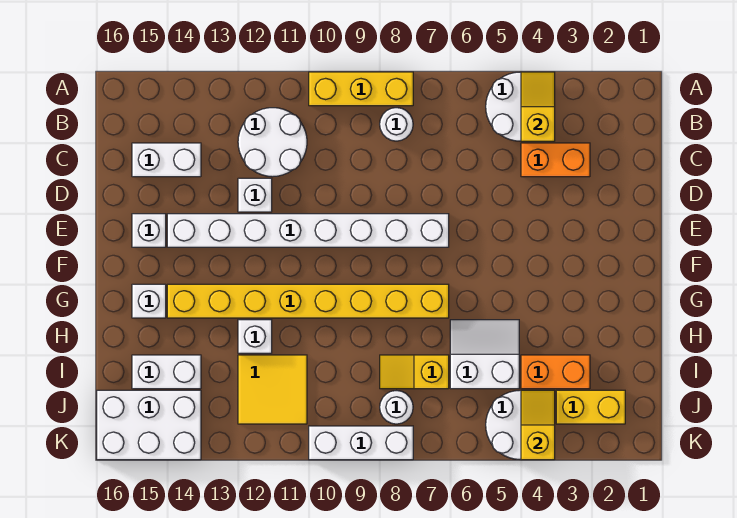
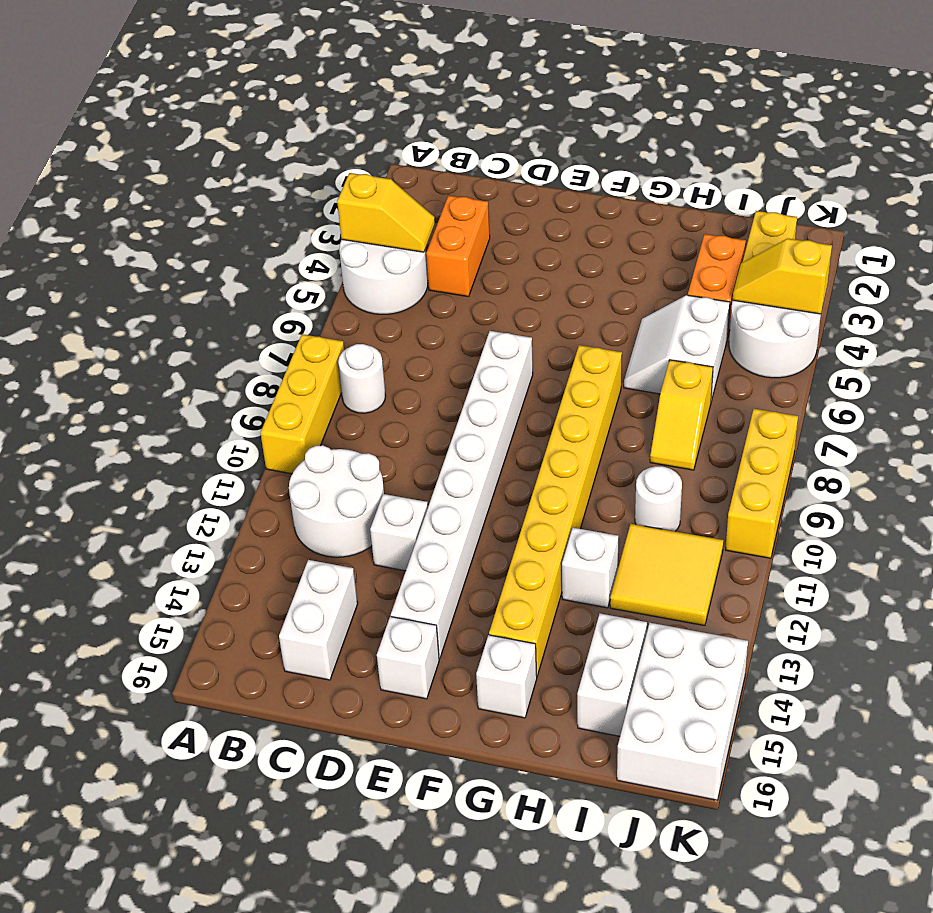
yellow 1x2 slope [521,72,555,141] -> yellow 1x2 slope turned to [337,173,435,252]
white 1x1 round brick [380,391,413,424] -> white 1x1 round brick moved to [635,466,682,531]
white 1x3 brick [309,426,413,460] -> yellow 1x3 brick [725,409,798,558]

